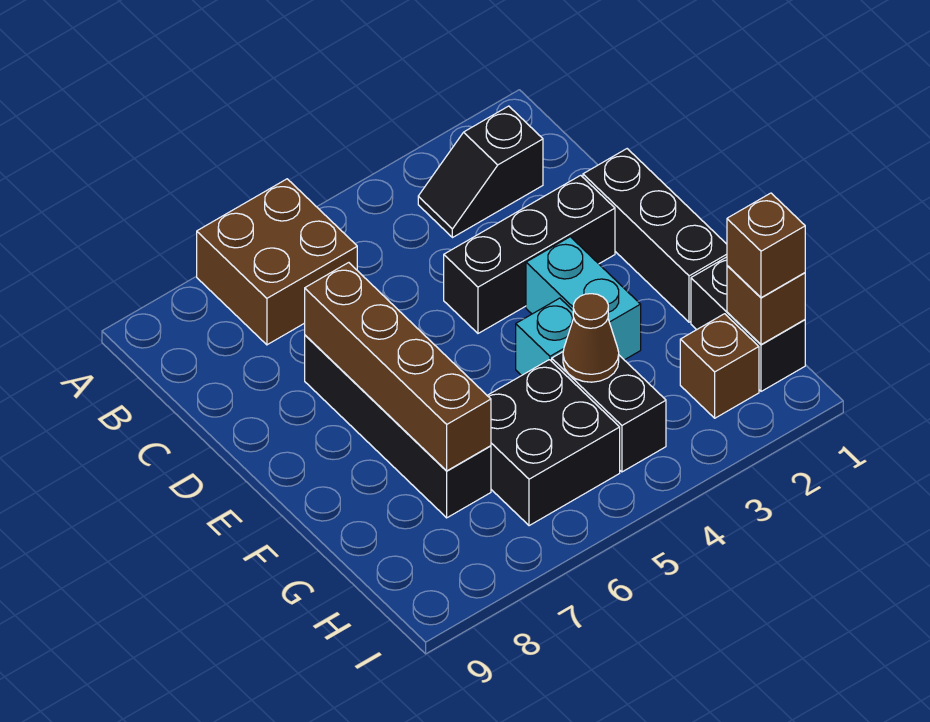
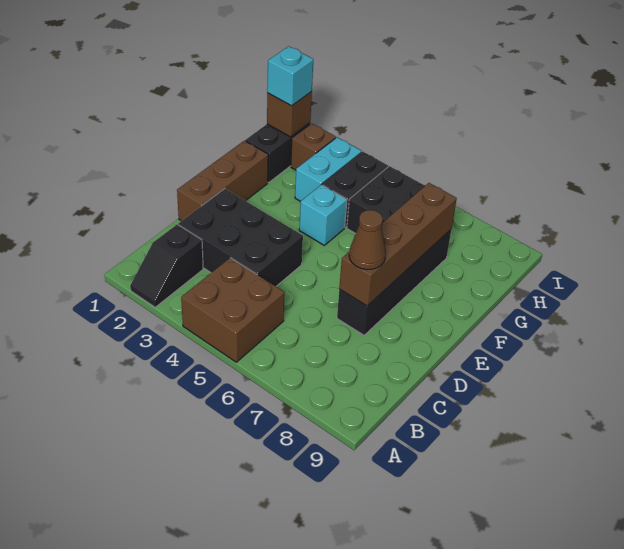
brown 2x2 brick [197,179,357,345] -> brown 2x2 brick moved to [181,258,285,362]
black 1x2 slope [418,106,543,238] -> black 1x2 slope turned to [130,224,203,307]
black 1x3 brick [583,149,727,322] -> brown 1x3 brick [177,141,268,221]
black 1x3 brick [444,175,615,333] -> black 2x3 brick [178,189,303,286]
cyan 1x2 brick [526,237,641,360] -> cyan 1x2 brick moved to [295,137,361,201]
brown 1x1 cone [563,294,619,382] -> brown 1x1 cone moved to [349,210,386,269]
brown 1x1 brick [727,193,805,298] -> cyan 1x1 brick [267,46,313,106]

